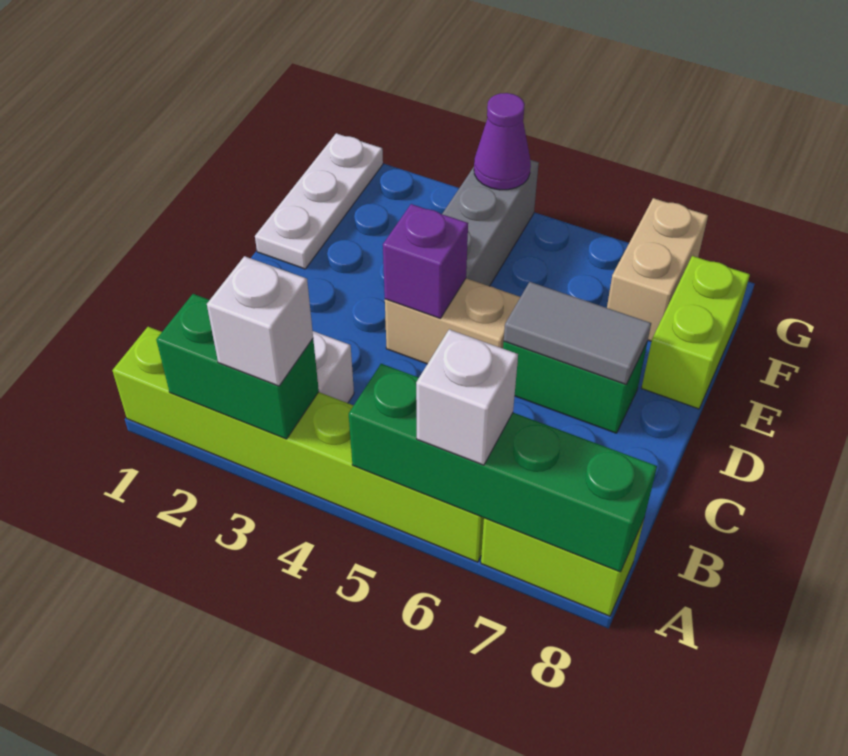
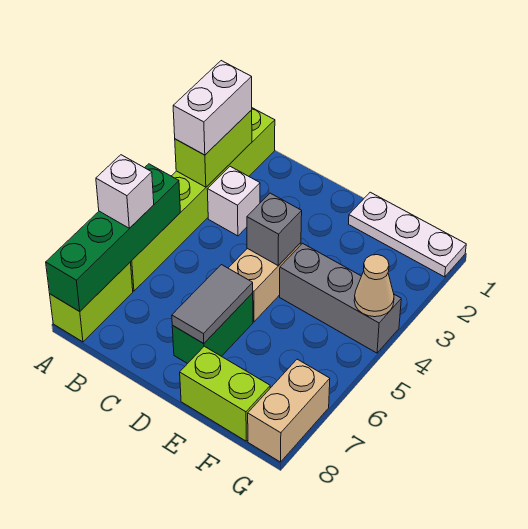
green 1x2 brick [156,294,319,439] -> lime 1x2 brick [175,110,252,187]
white 1x1 brick [207,256,313,386] -> white 1x2 brick [173,61,252,155]
purple 1x1 brick [383,204,468,318] -> grey 1x1 brick [247,193,302,266]
tan 1x2 brick [607,198,708,341] -> tan 1x2 brick turned to [248,359,330,462]
purple 1x1 cone [474,93,531,190] -> tan 1x1 cone [354,255,394,317]

